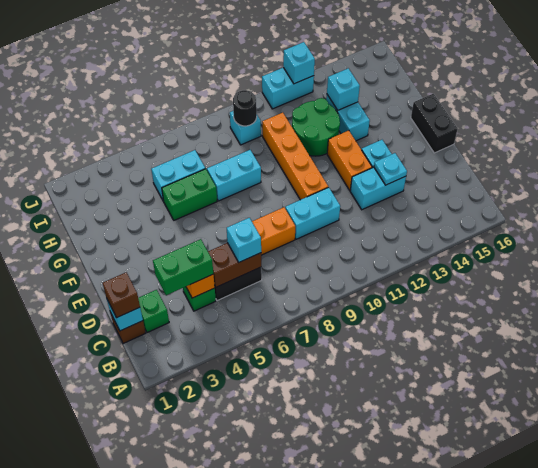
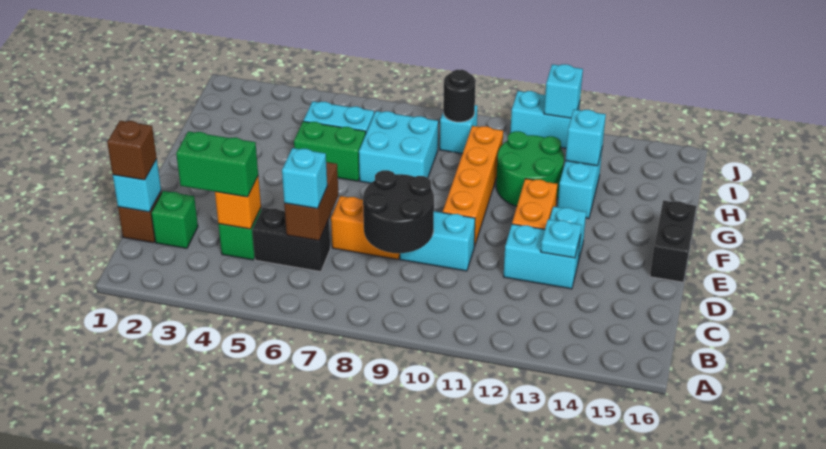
brown 1x2 brick [208,243,261,287] -> brown 1x2 brick turned to [284,162,338,241]
none -> black 2x2 round brick [363,170,434,253]
cyan 1x2 brick [207,150,261,201] -> cyan 2x2 brick [359,111,438,183]

